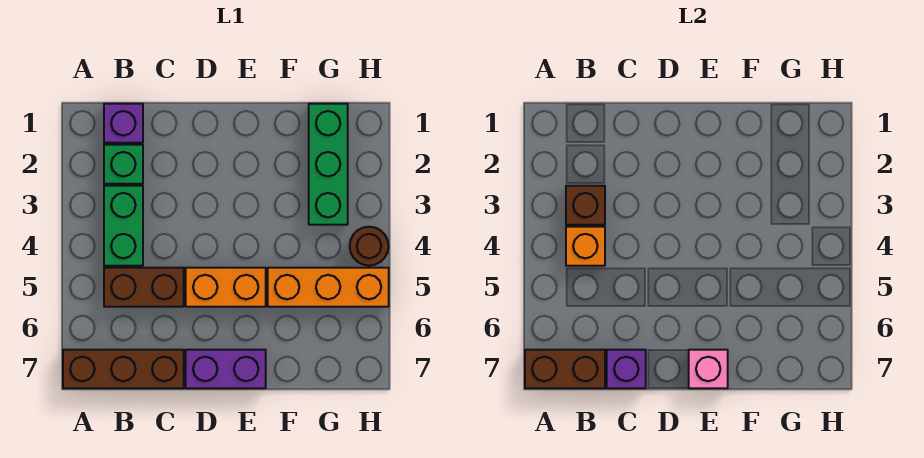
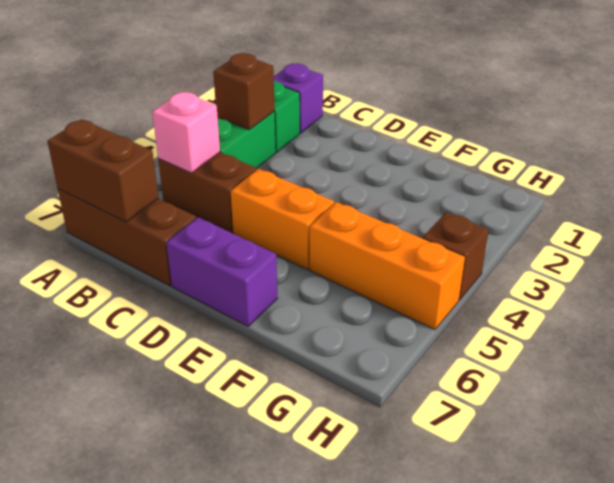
orange 1x1 brick [566,227,605,266] -> none
purple 1x1 brick [607,350,646,388] -> none
pink 1x1 brick [689,350,728,388] -> pink 1x1 brick moved to [152,92,220,173]
green 1x3 brick [309,104,348,225] -> none
brown 1x1 round brick [350,227,389,266] -> brown 1x1 brick [423,212,489,300]

